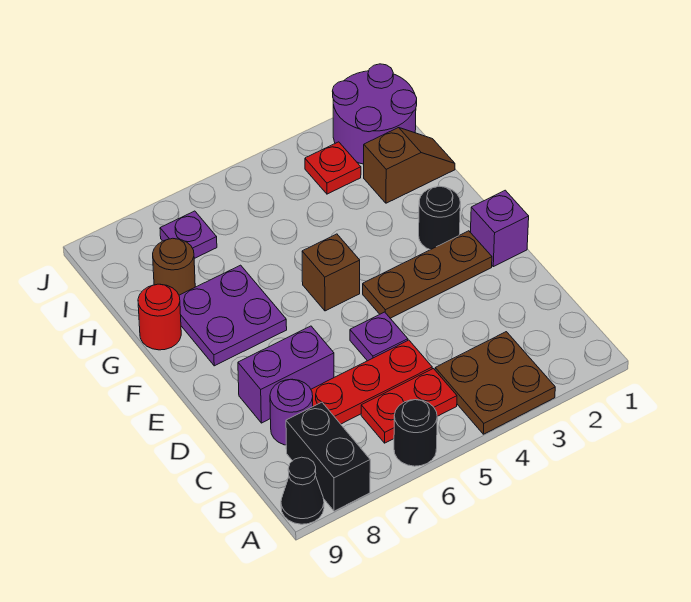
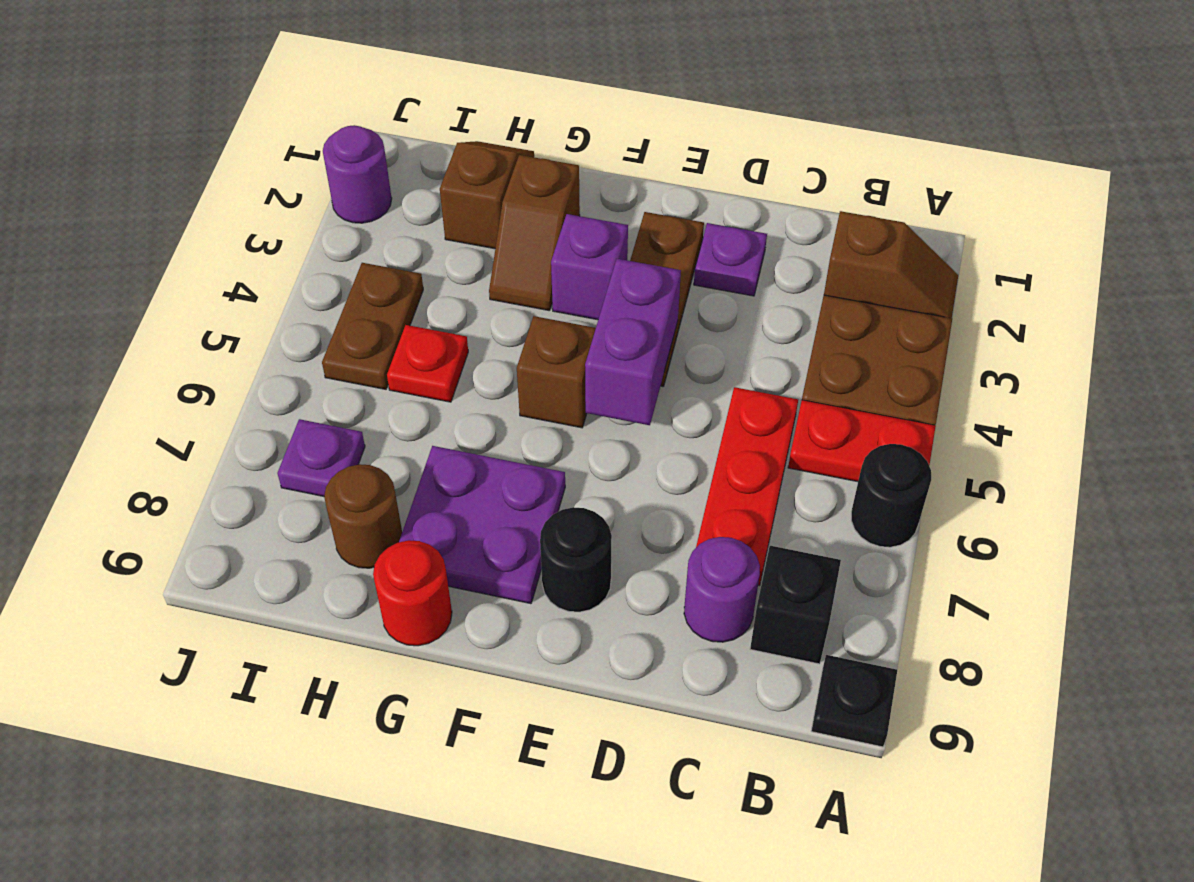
none -> brown 1x2 slope [824,211,958,318]
black 1x2 brick [286,402,370,511] -> black 1x1 brick [750,546,841,664]
black 1x1 cone [281,457,324,524] -> black 1x1 plate [811,655,897,747]
red 1x2 plate [361,369,457,443] -> red 1x2 plate turned to [788,400,936,482]
purple 1x1 plate [350,312,408,361] -> purple 1x1 plate moved to [694,223,767,296]
purple 1x2 brick [238,326,334,423] -> purple 1x2 brick moved to [585,259,681,425]
purple 1x1 brick [471,190,529,267] -> purple 1x1 brick moved to [551,214,628,320]
black 1x1 round brick [419,186,460,250] -> black 1x1 round brick moved to [540,507,612,612]
none -> brown 1x2 slope [489,155,580,311]
purple 2x2 round brick [332,64,417,164] -> purple 1x1 round brick [323,125,392,223]
red 1x1 plate [305,142,361,194] -> red 1x1 plate moved to [387,325,468,402]
none -> brown 1x2 plate [322,263,423,389]

